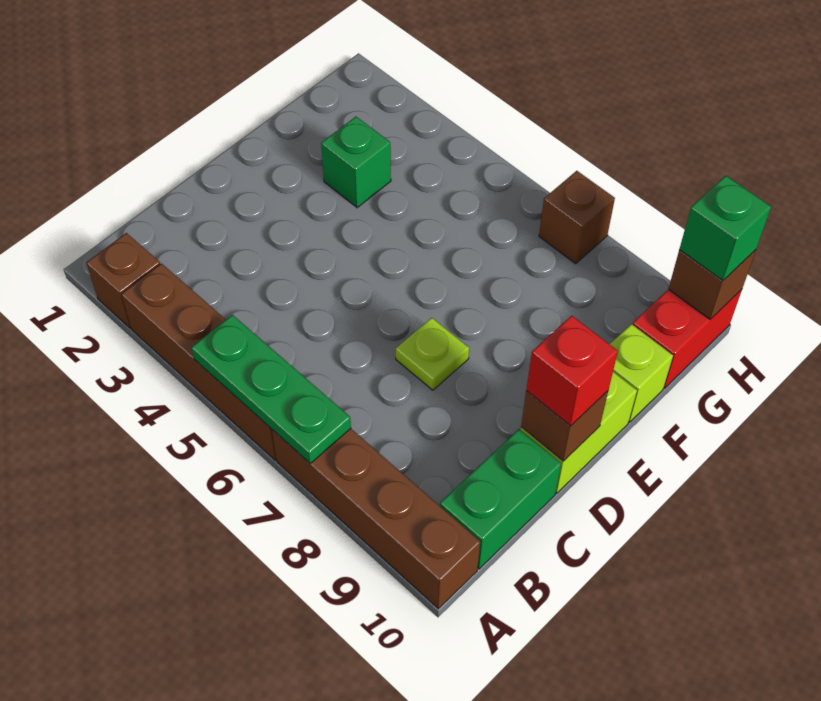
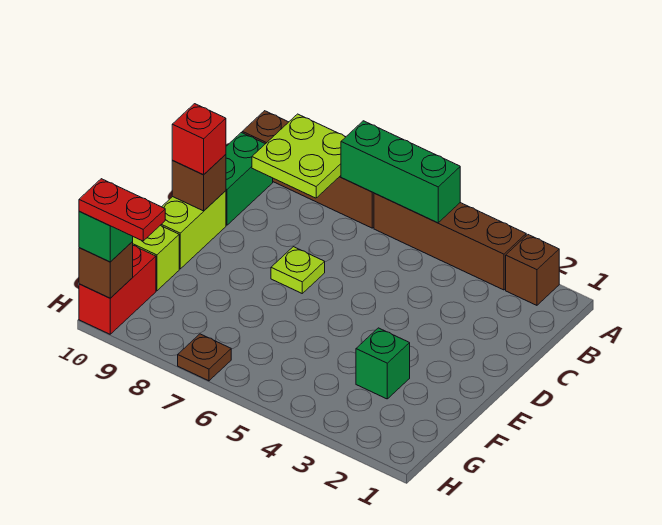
green 1x3 plate [191,315,351,464] -> green 1x3 brick [341,121,460,223]
none -> lime 2x2 plate [252,114,345,198]
brown 1x1 brick [539,171,615,263] -> brown 1x1 plate [178,334,231,381]
none -> red 1x2 plate [79,179,165,241]

